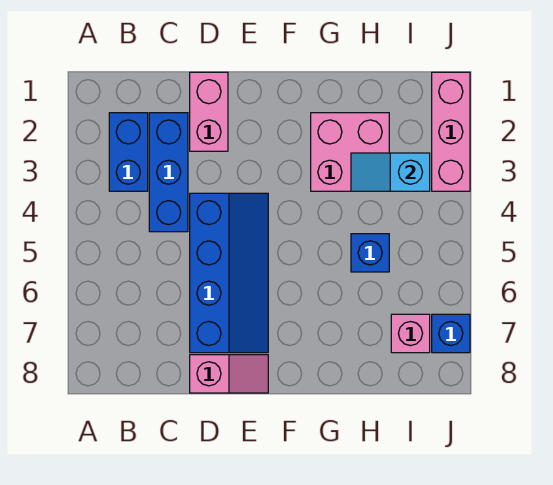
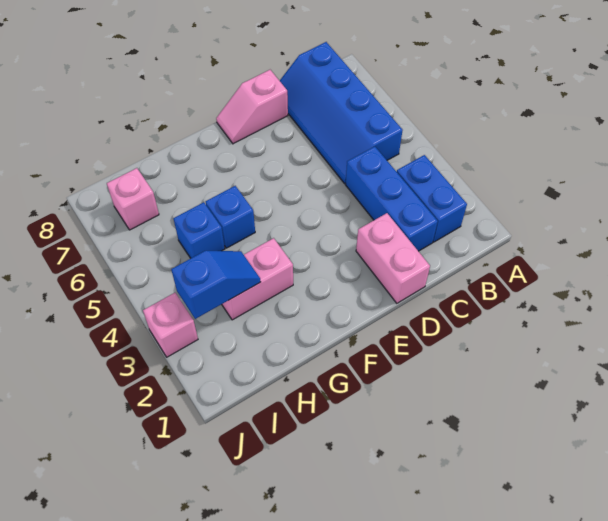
blue 2x4 slope [190,193,268,353] -> blue 2x4 slope moved to [280,42,403,183]
pink 2x2 brick [311,113,389,191] -> pink 1x2 brick [222,238,293,320]
cyan 1x2 slope [351,153,430,191] -> blue 1x2 slope [171,251,260,319]
pink 1x3 brick [432,72,470,191] -> pink 1x1 brick [143,293,198,357]
blue 1x1 brick [432,314,470,353] -> blue 1x1 brick moved to [206,186,255,248]

